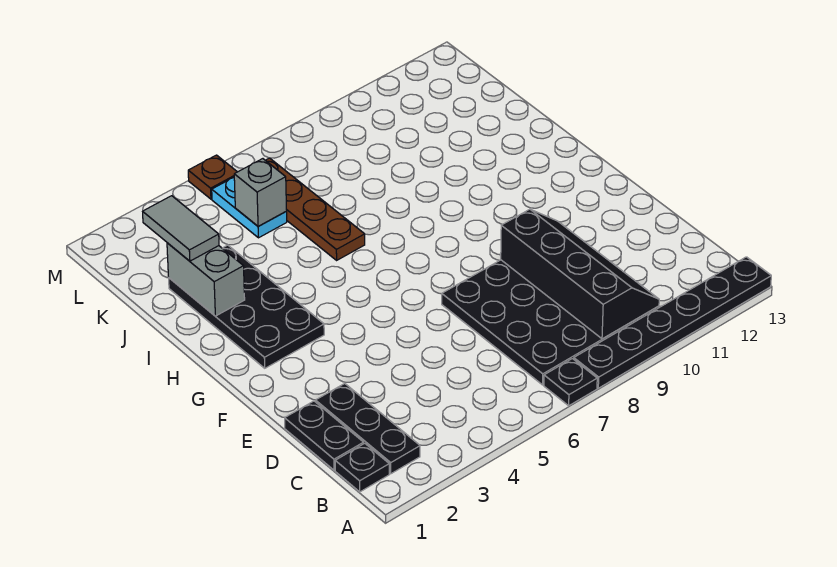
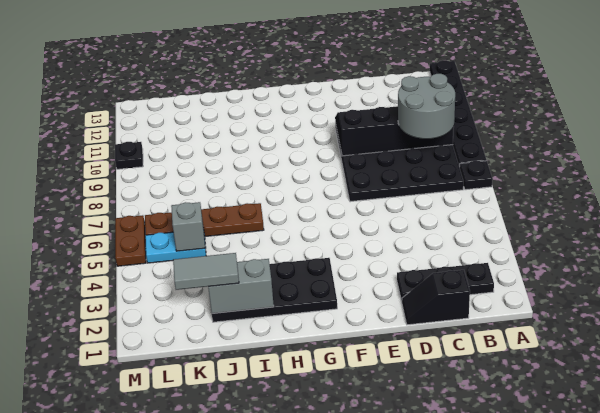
black 1x1 plate [335,443,389,492] -> black 1x1 plate moved to [115,142,143,169]
none -> grey 2x2 round brick [398,74,455,139]
black 1x2 plate [285,401,364,470] -> black 1x2 slope [402,270,470,325]
brown 1x1 plate [188,155,237,199] -> brown 1x2 plate [115,215,146,266]

